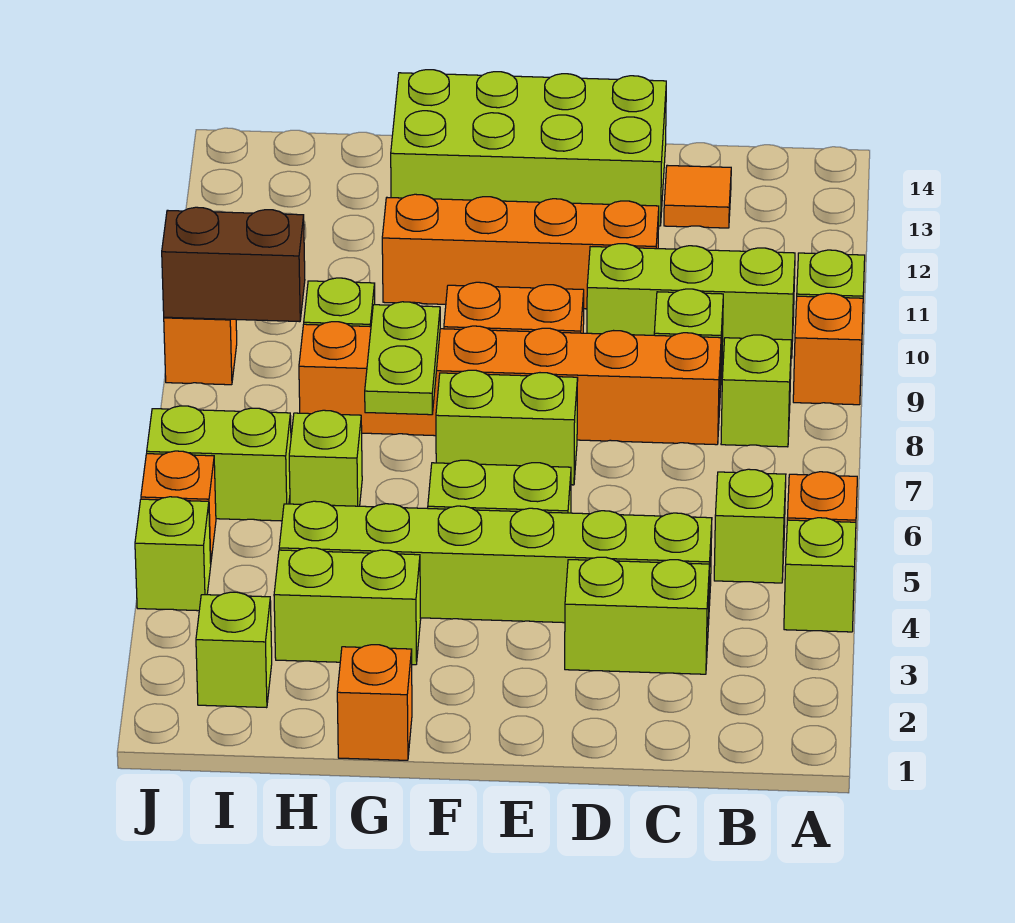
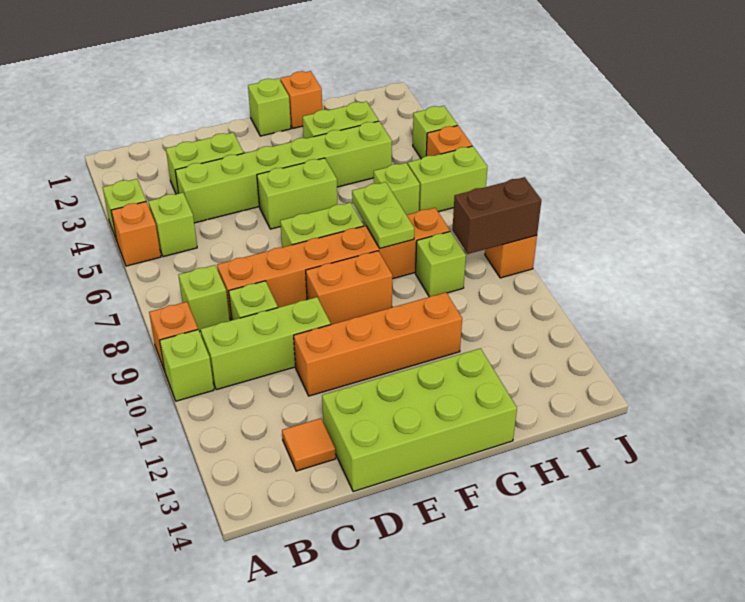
lime 1x1 brick [196,592,272,708] -> lime 1x1 brick moved to [248,78,291,136]

